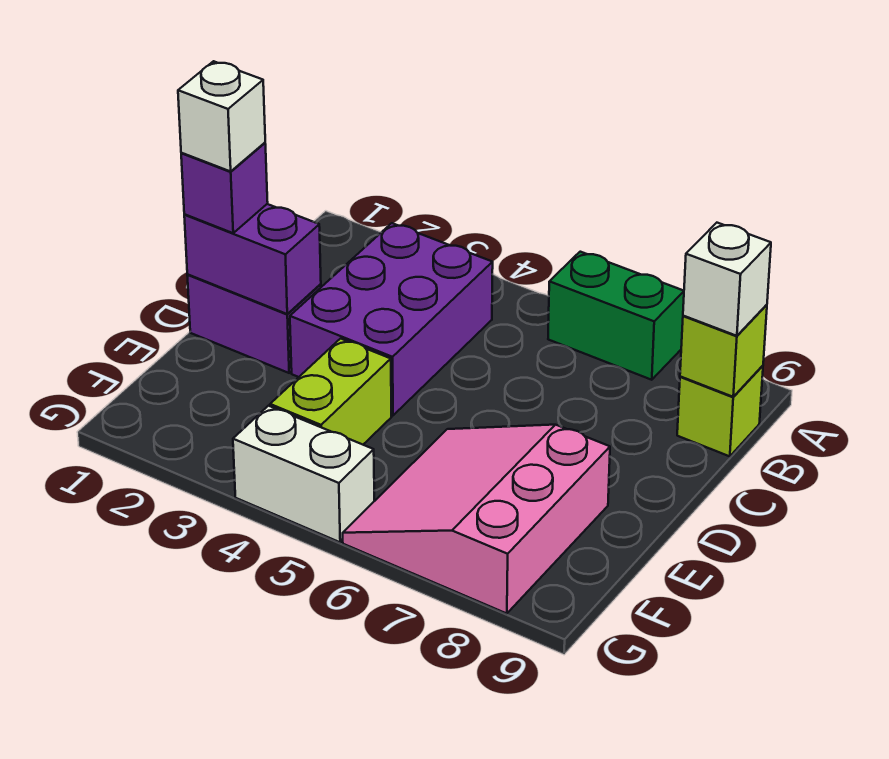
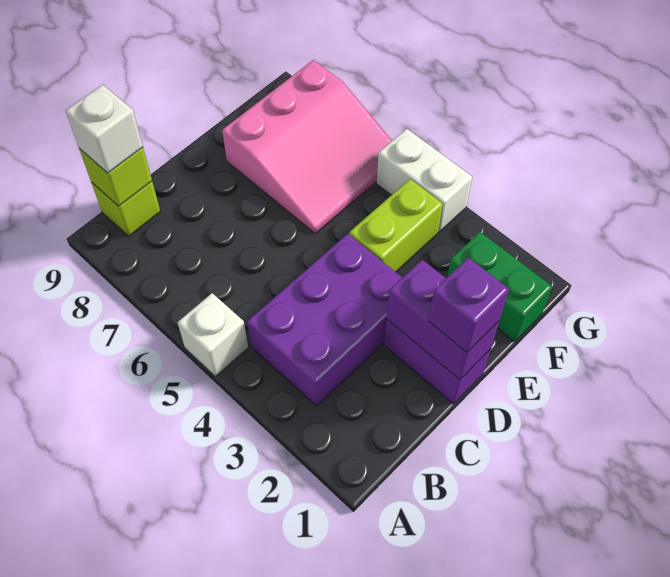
green 1x2 brick [548,252,684,380] -> green 1x2 brick moved to [447,232,552,342]
white 1x1 brick [178,61,265,171] -> white 1x1 brick moved to [178,293,248,376]

